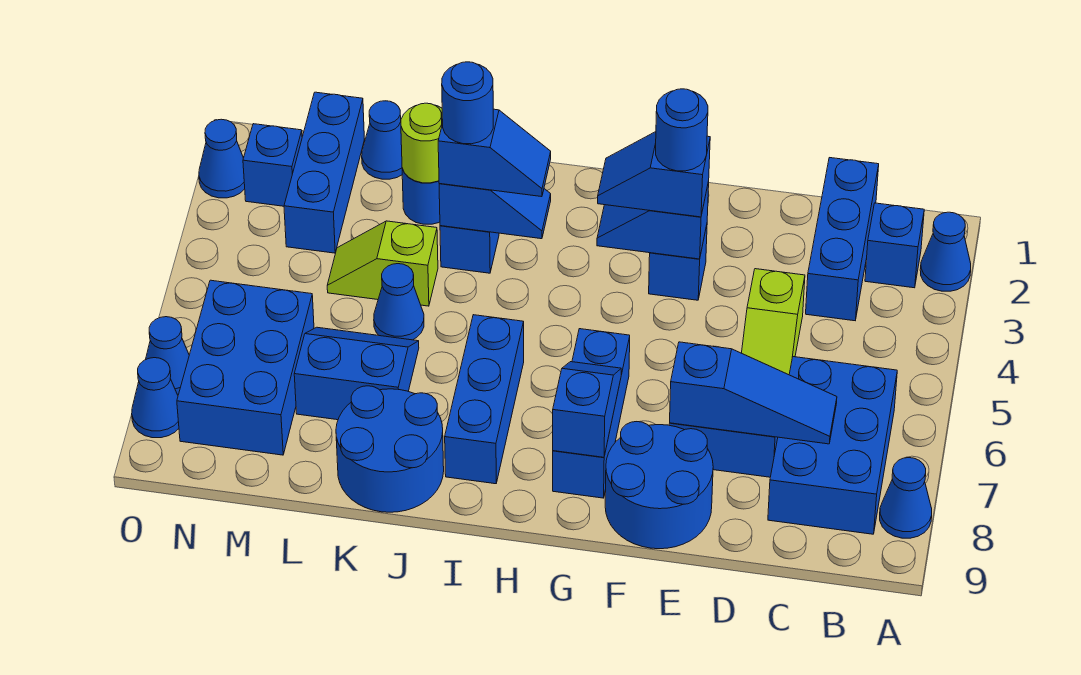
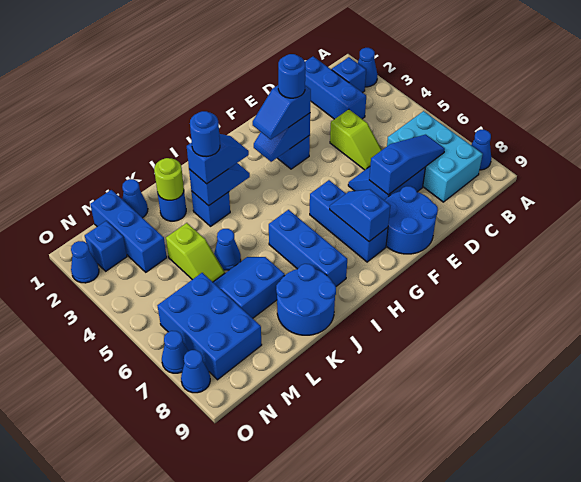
blue 2x3 brick [768,357,897,534] -> cyan 2x3 brick [387,111,483,202]
lime 1x2 slope [327,221,438,306] -> lime 1x2 slope turned to [166,223,225,282]

